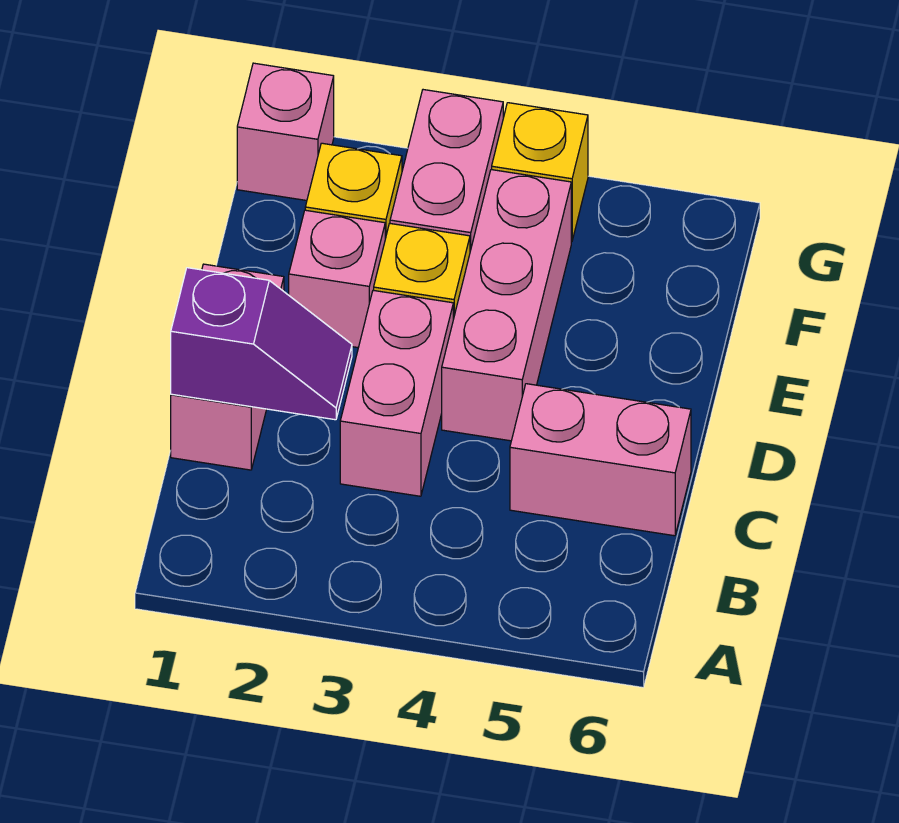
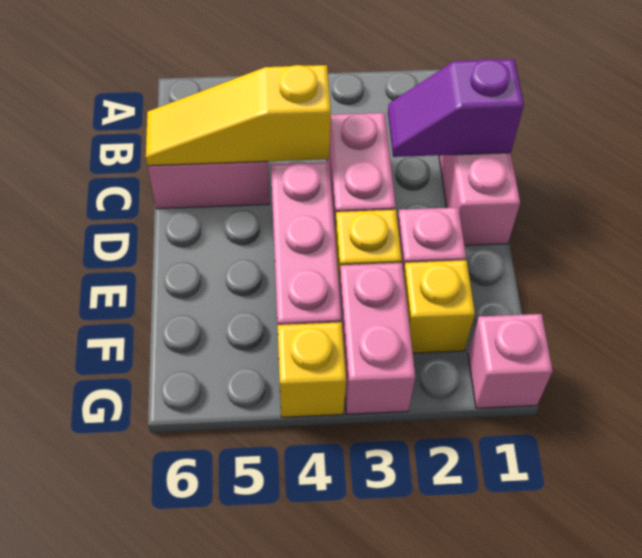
none -> yellow 1x3 slope [146,65,331,166]

